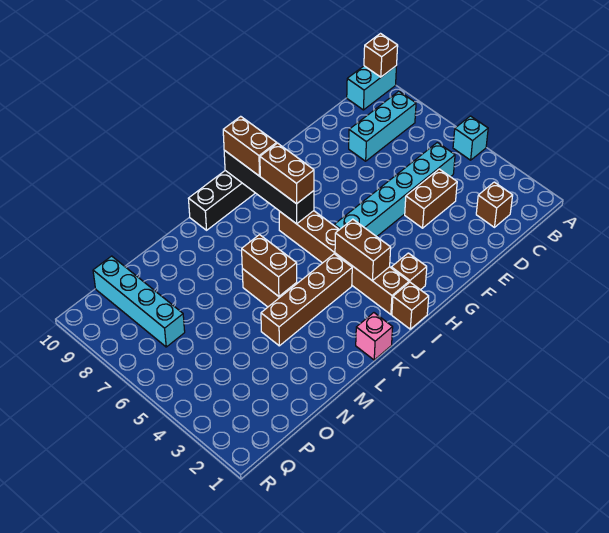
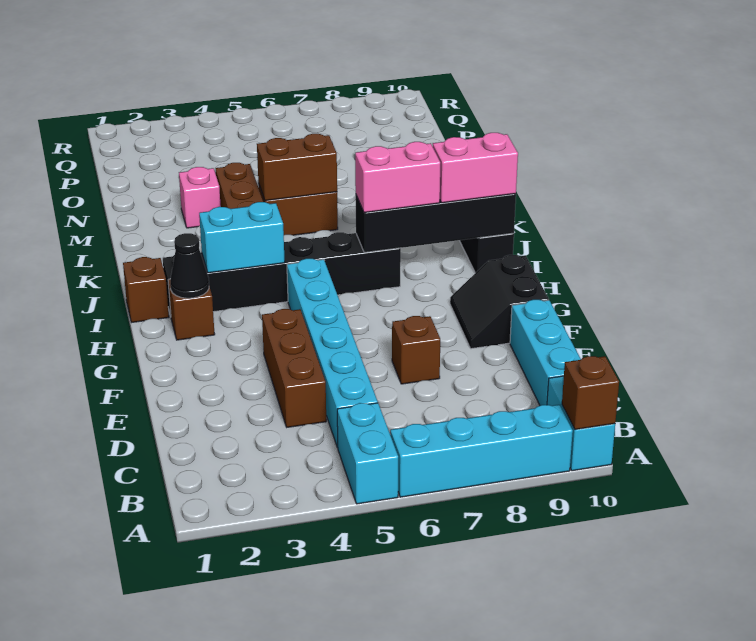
cyan 1x1 brick [453,116,488,160] -> cyan 1x2 brick [337,403,398,504]
cyan 1x3 brick [349,91,416,161] -> cyan 1x3 brick moved to [510,300,581,406]
brown 1x1 brick [476,182,513,227] -> brown 1x1 brick moved to [392,316,440,384]
brown 1x2 brick [405,169,457,228] -> brown 1x3 brick [262,309,326,427]
none -> black 2x2 slope [450,255,549,349]
none -> black 1x1 cone [170,233,209,298]
brown 1x6 brick [279,211,409,315] -> black 1x6 brick [163,232,401,316]
brown 1x2 brick [335,219,391,281] -> cyan 1x2 brick [199,202,285,273]
brown 1x2 brick [260,143,314,204] -> pink 1x2 brick [355,142,440,212]
brown 1x2 brick [223,116,277,176] -> pink 1x2 brick [433,133,518,203]
pink 1x1 brick [356,313,393,360] -> pink 1x1 brick moved to [179,167,221,228]
cyan 1x4 brick [93,256,185,347] -> cyan 1x4 brick moved to [390,405,573,497]

